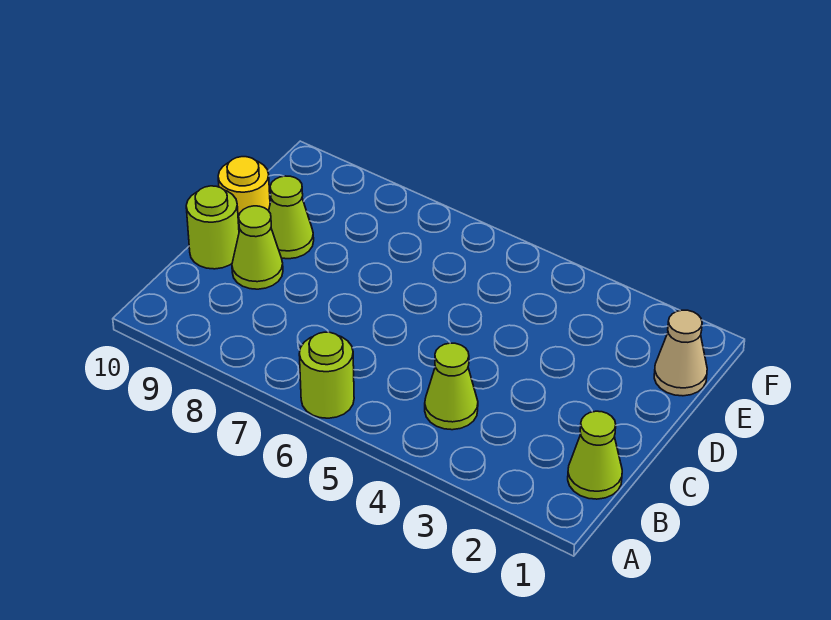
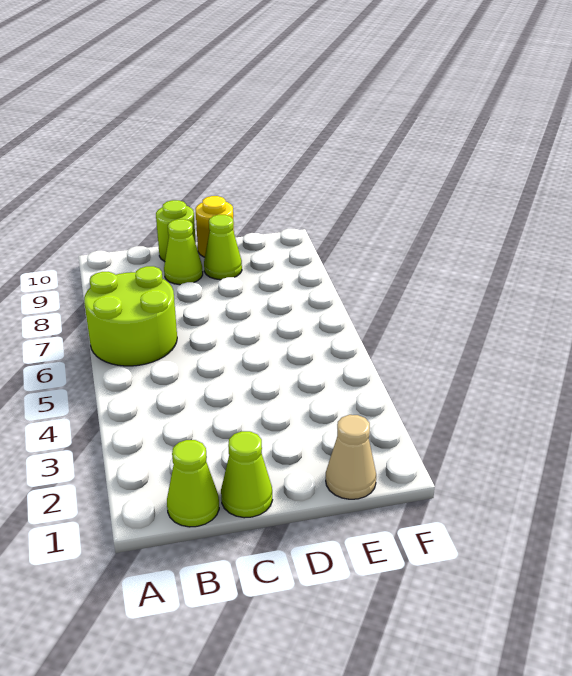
lime 1x1 round brick [299,332,354,418] -> lime 2x2 round brick [84,266,177,366]
lime 1x1 cone [425,343,478,430] -> lime 1x1 cone moved to [221,431,272,518]

